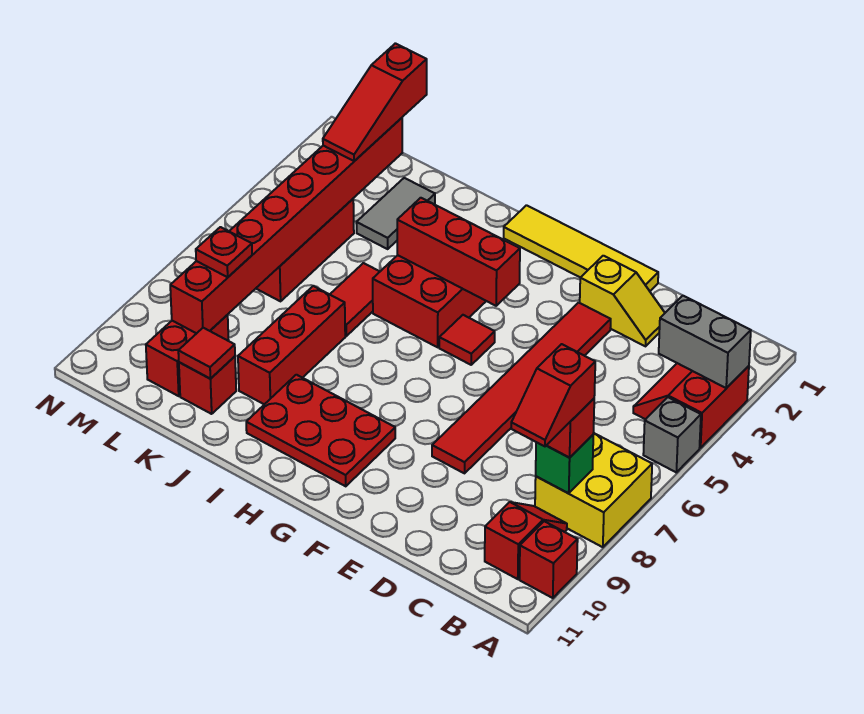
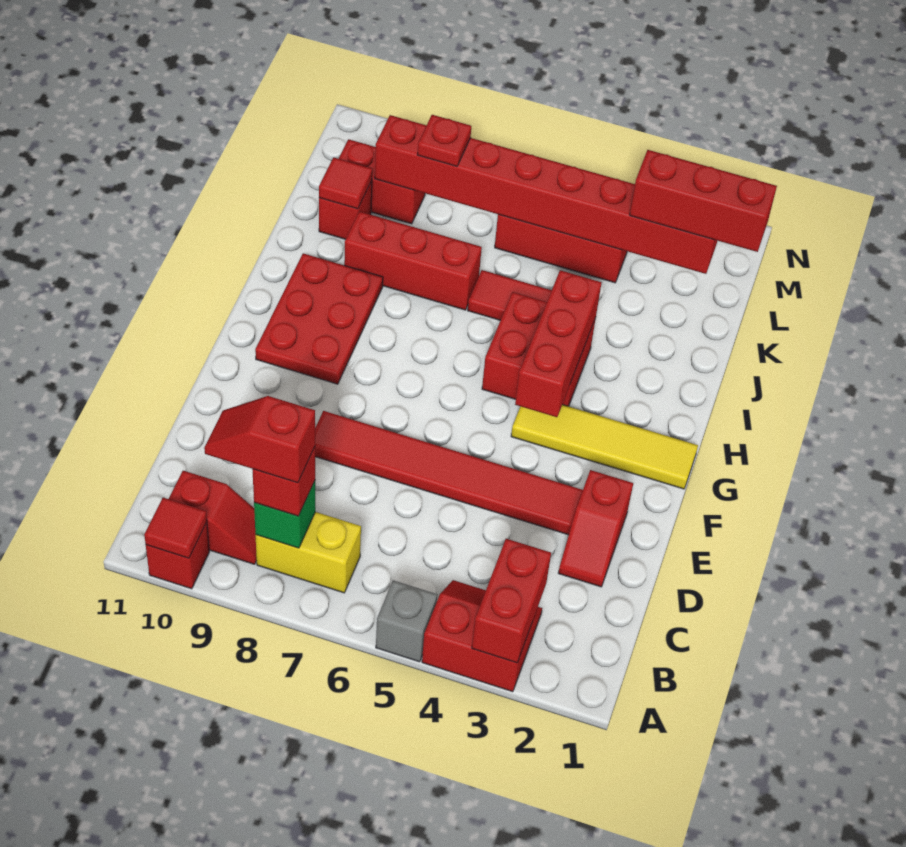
grey 1x2 brick [659,296,751,388] -> red 1x2 brick [472,539,551,663]
yellow 2x2 brick [535,433,652,547] -> yellow 1x2 brick [256,512,361,593]
yellow 1x2 slope [580,256,665,346] -> red 1x2 slope [558,470,633,587]
yellow 1x4 tile [504,205,658,291] -> yellow 1x4 tile turned to [511,405,698,489]
red 1x1 tile [439,315,495,365] -> red 1x1 tile moved to [144,498,207,558]
grey 1x2 tile [356,178,435,249] -> none
red 1x3 slope [323,43,427,161] -> red 1x3 brick [630,150,777,252]

